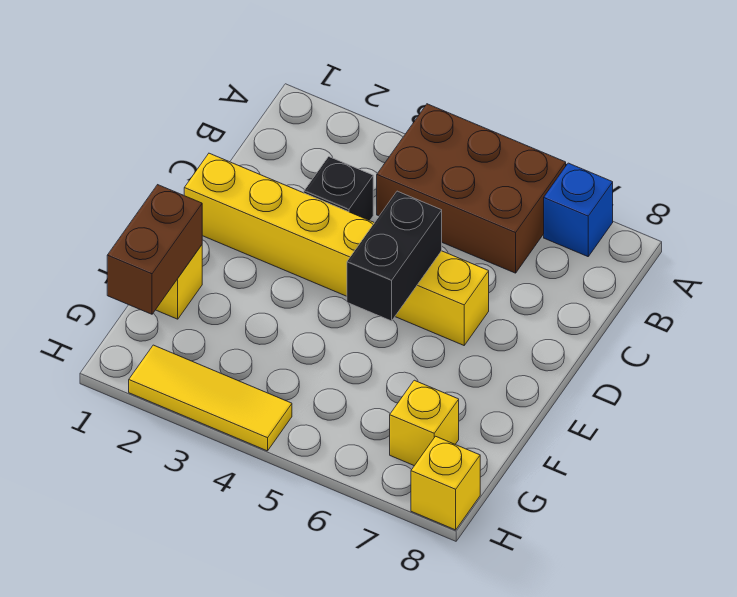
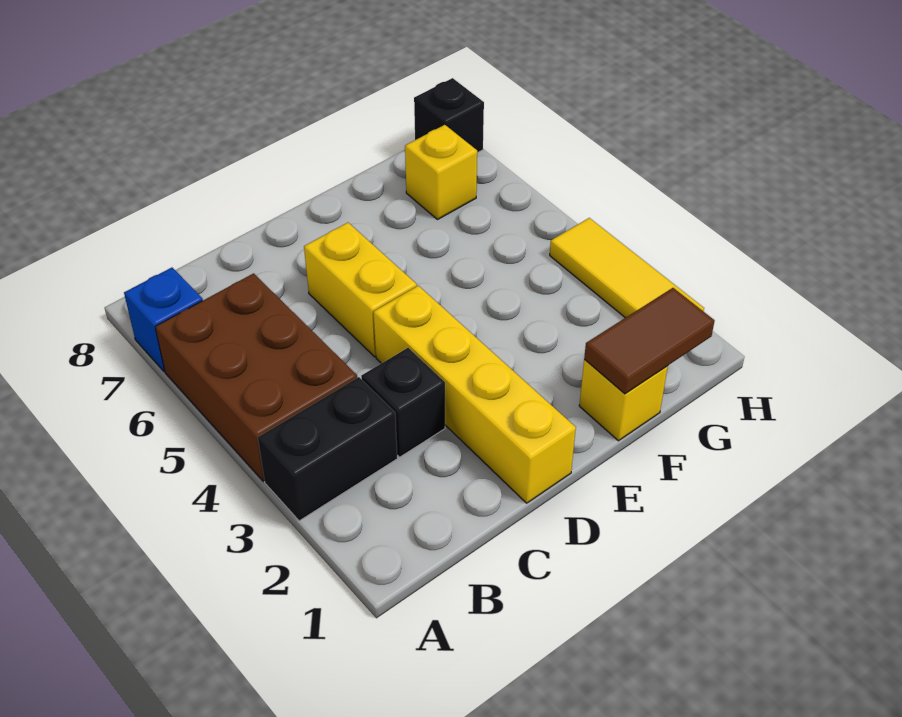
black 1x2 brick [347,191,442,321] -> black 1x2 brick moved to [258,377,397,521]
brown 1x2 brick [107,185,202,314] -> brown 1x2 tile [584,288,714,394]
yellow 1x1 brick [411,436,480,530] -> black 1x1 brick [414,78,484,153]

